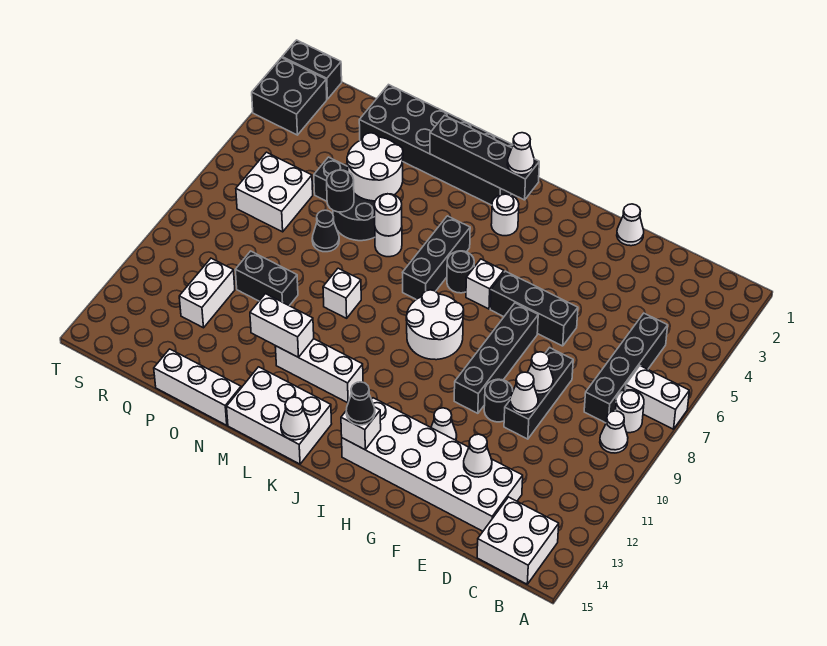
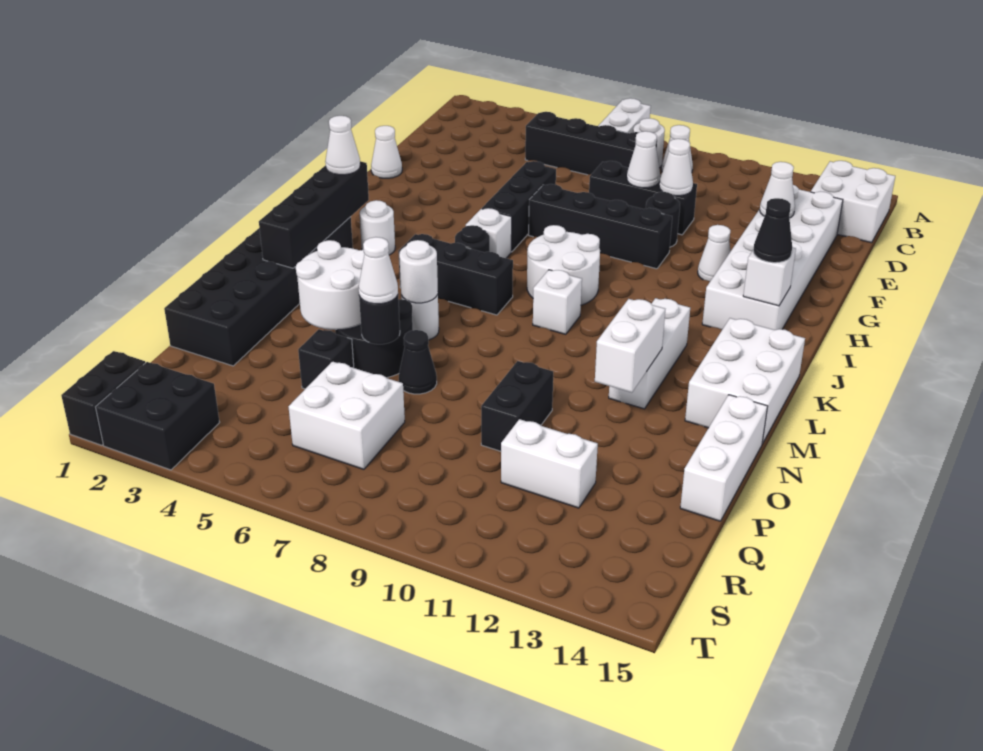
white 1x1 cone [281,397,309,440] -> white 1x1 cone moved to [359,237,398,304]
white 1x1 brick [323,268,361,318] -> white 1x1 brick moved to [533,270,582,334]

